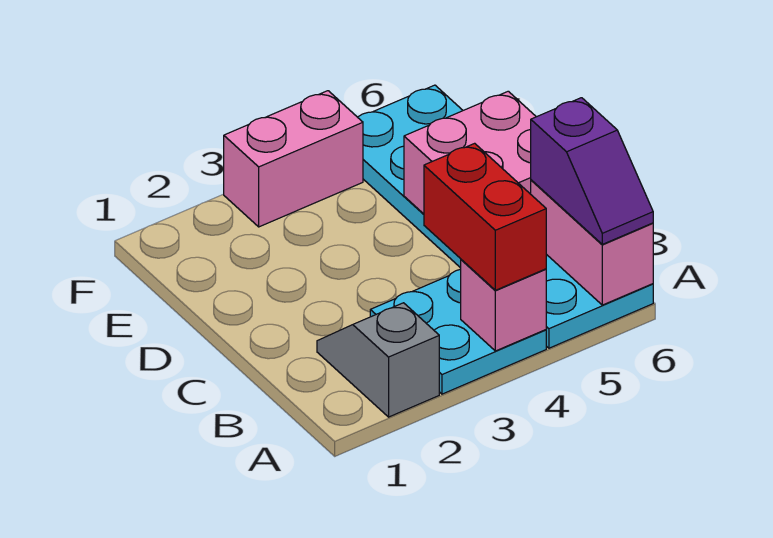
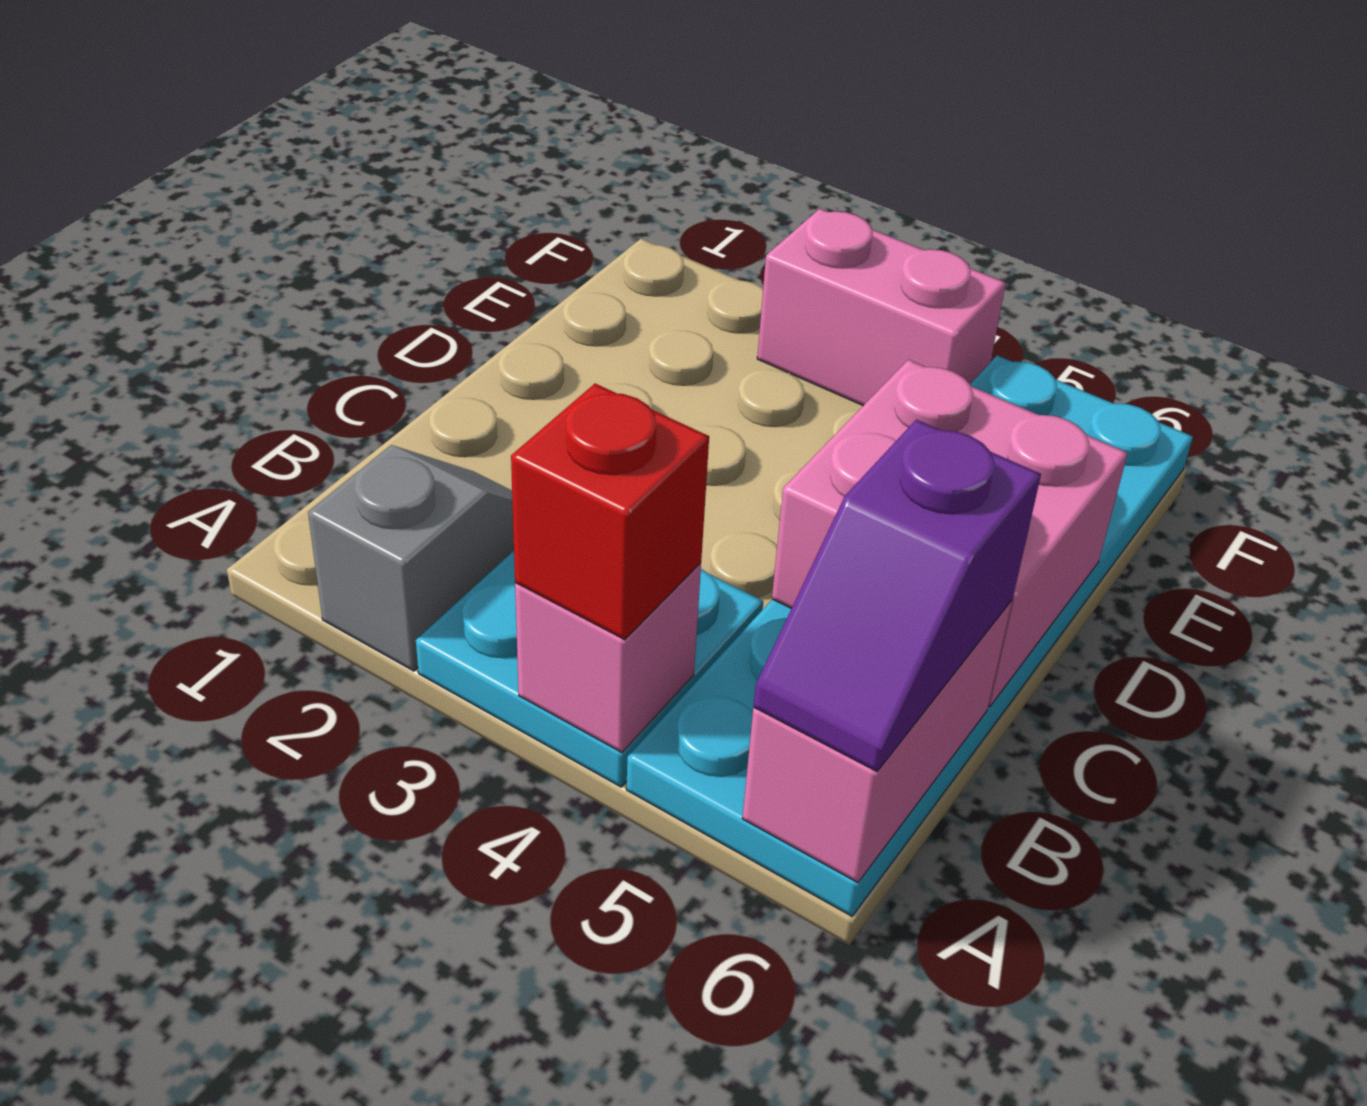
red 1x2 brick [424,143,546,290] -> red 1x1 brick [511,384,709,640]

